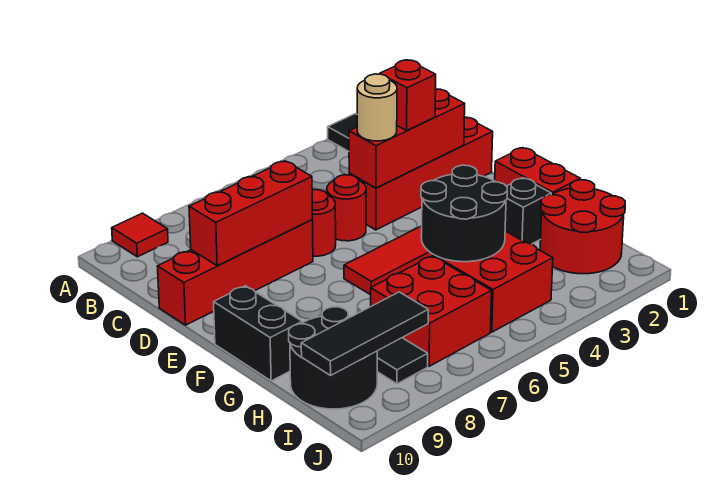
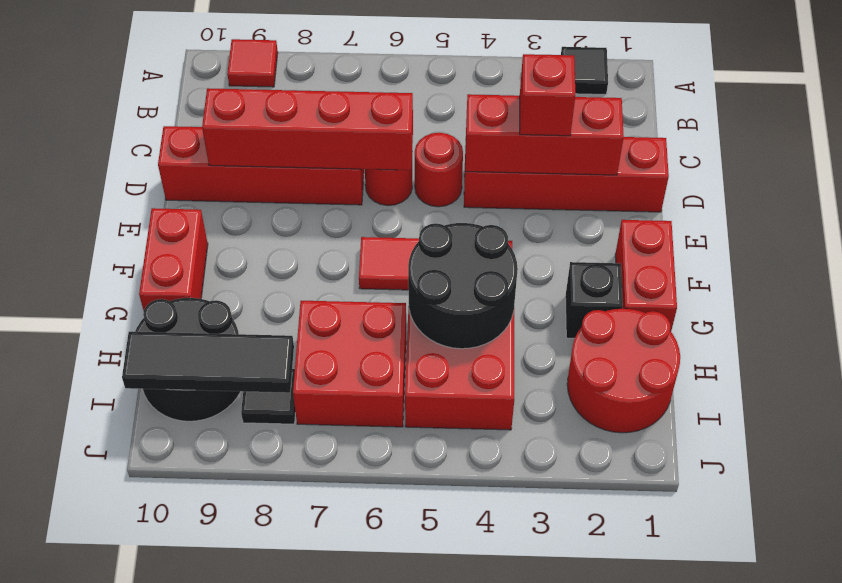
tan 1x1 round brick [357,74,397,141] -> none
red 1x3 brick [189,161,312,266] -> red 1x4 brick [202,88,413,170]
black 1x2 brick [214,286,302,381] -> red 1x2 brick [139,208,208,311]

